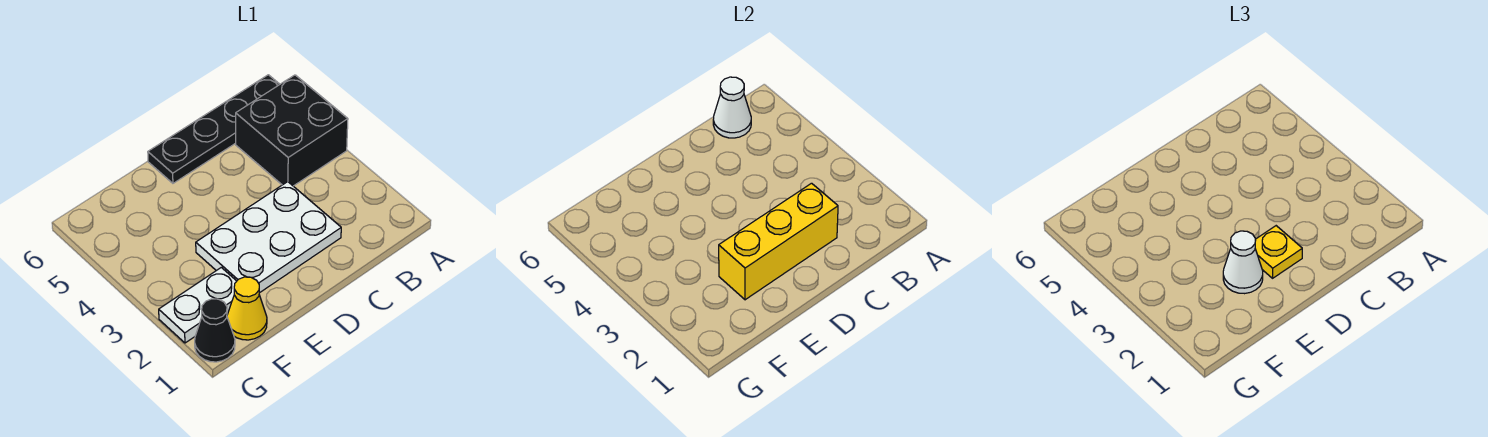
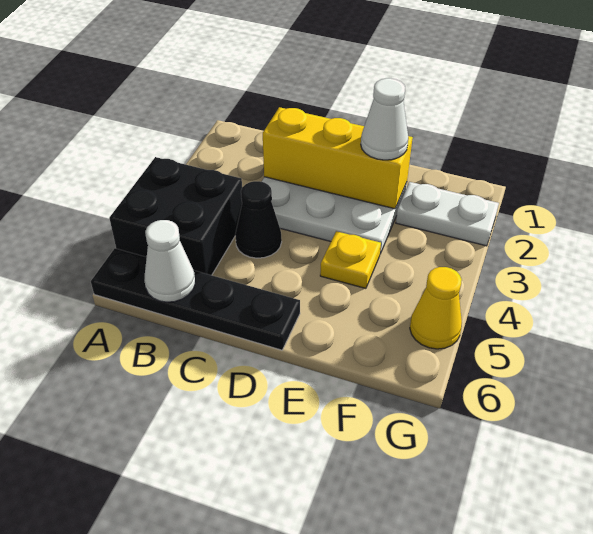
yellow 1x1 plate [1255,226,1302,278] -> yellow 1x1 plate moved to [320,231,381,288]
yellow 1x1 cone [227,277,267,340] -> yellow 1x1 cone moved to [410,267,462,349]
black 1x1 cone [195,299,235,362] -> black 1x1 cone moved to [235,181,282,258]

